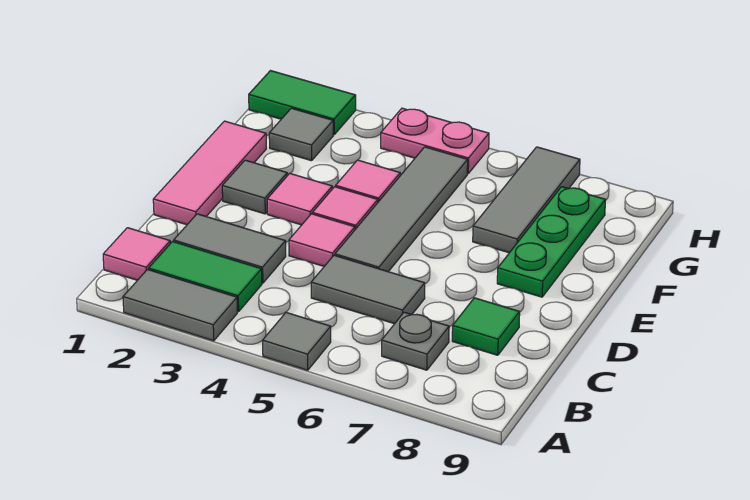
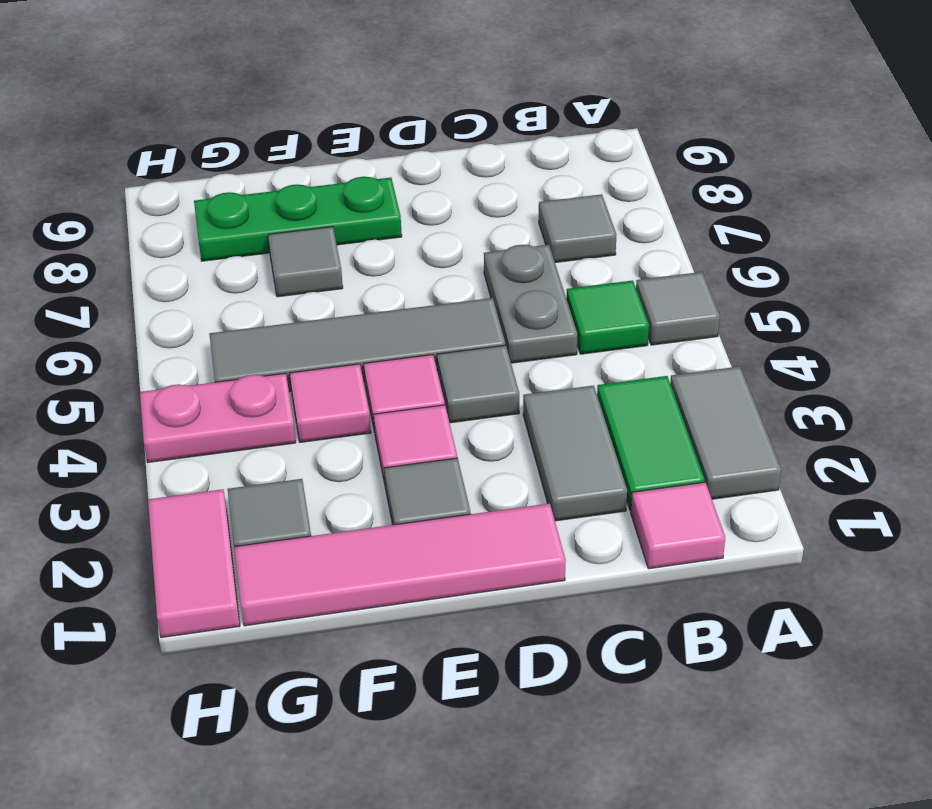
grey 1x1 plate [382,312,449,370] -> grey 1x1 tile [539,194,616,263]
grey 1x2 tile [311,255,425,324] -> grey 1x2 plate [484,245,577,363]
green 1x1 tile [452,298,520,355] -> green 1x1 tile moved to [566,281,649,354]
pink 1x3 tile [153,121,266,225] -> pink 1x4 tile [234,503,566,626]
pink 1x1 tile [289,214,355,266] -> grey 1x1 tile [437,345,519,423]
grey 1x3 tile [473,147,580,253] -> grey 1x1 tile [268,227,343,297]
green 1x2 tile [249,71,356,135] -> pink 1x2 tile [148,489,240,638]
pink 1x2 plate [381,108,489,174] -> pink 1x2 plate turned to [140,373,296,462]

